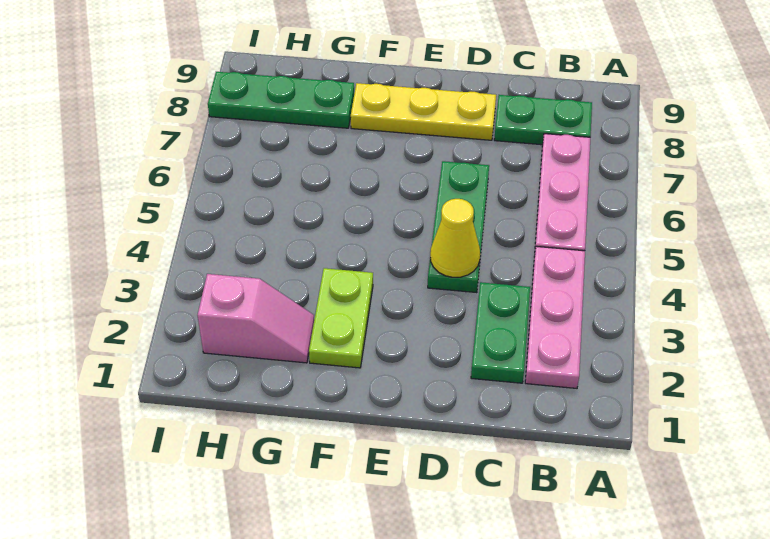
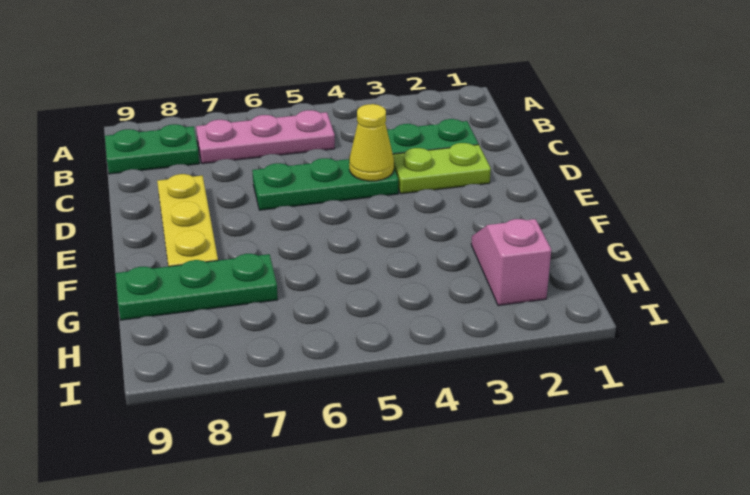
pink 1x3 plate [525,246,585,388] -> none
green 1x2 plate [494,95,592,145] -> green 1x2 plate turned to [105,124,199,174]
lime 1x2 plate [309,268,373,368] -> lime 1x2 plate moved to [393,143,491,194]
green 1x3 plate [208,72,354,128] -> green 1x3 plate turned to [116,254,278,320]

